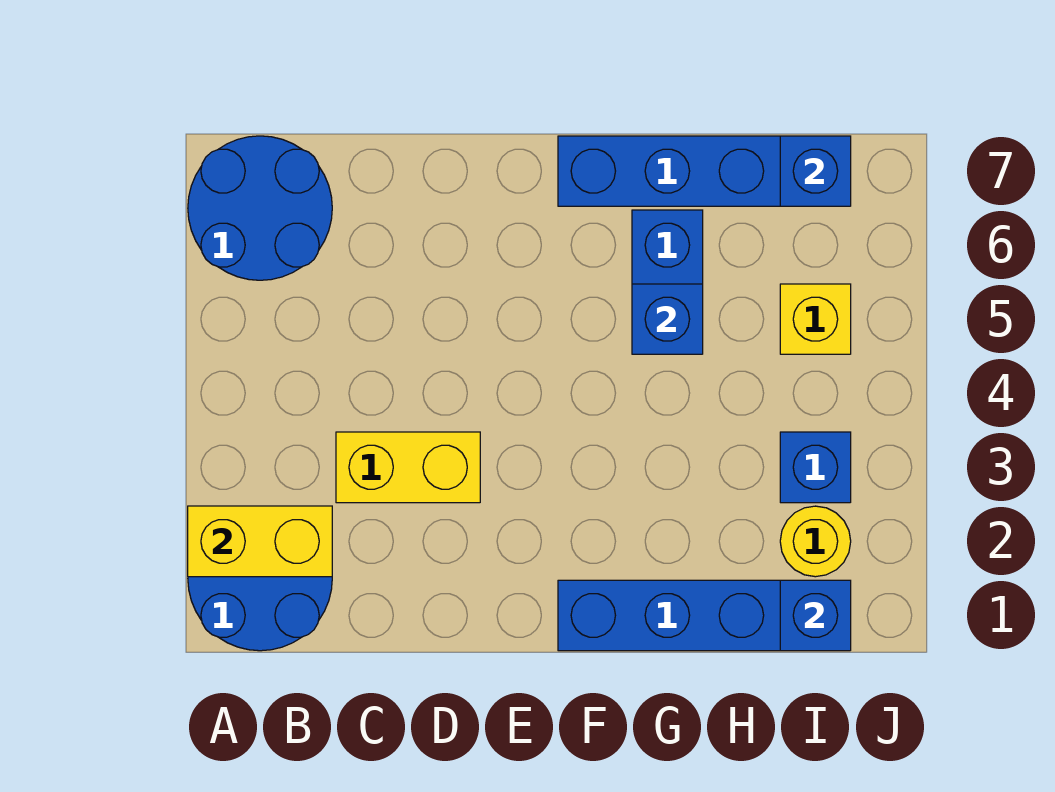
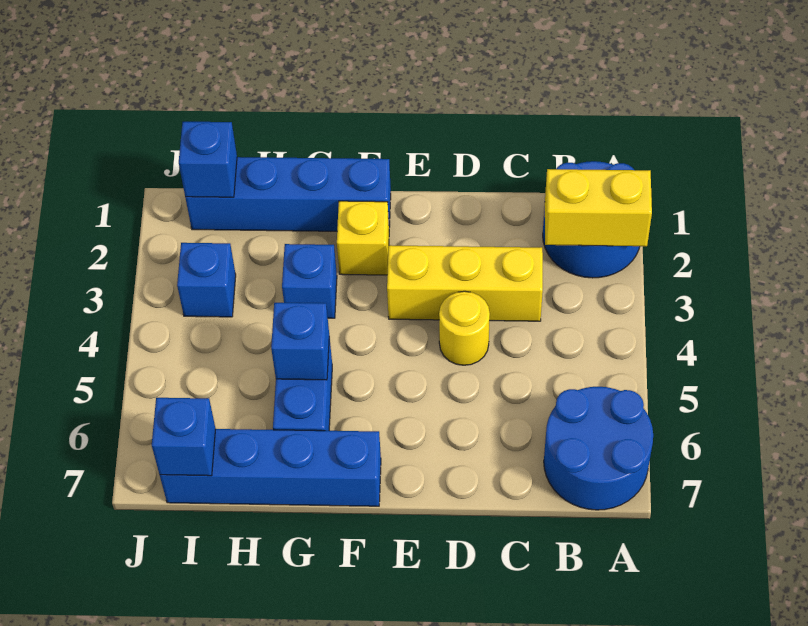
yellow 1x2 brick [336,432,480,503] -> yellow 1x3 brick [387,245,543,321]
none -> blue 1x1 brick [282,244,337,318]
yellow 1x1 round brick [780,506,851,577] -> yellow 1x1 round brick moved to [439,291,490,365]
yellow 1x1 brick [780,284,851,354] -> yellow 1x1 brick moved to [337,201,389,275]

